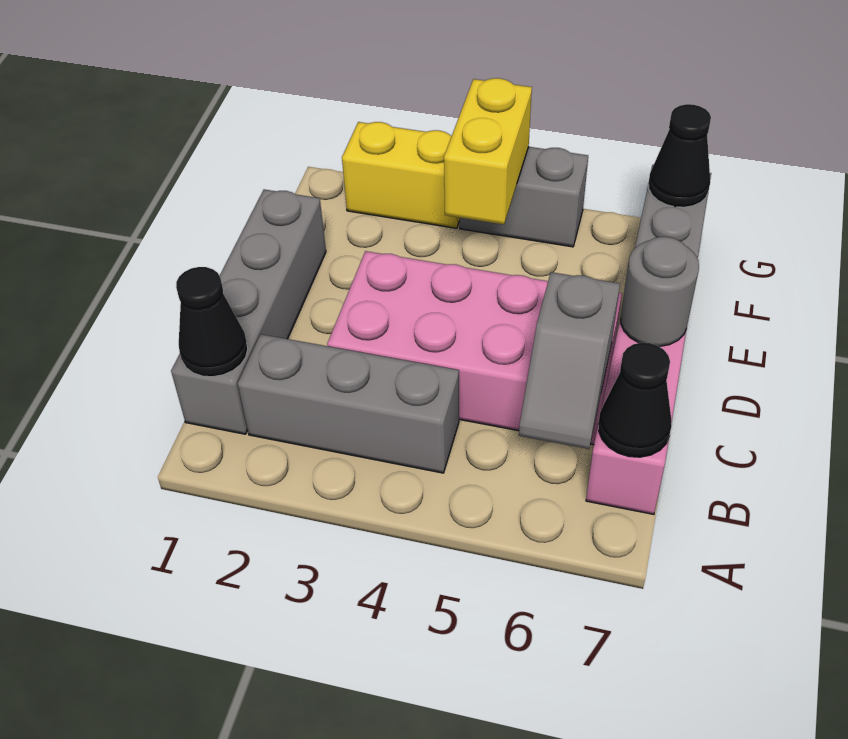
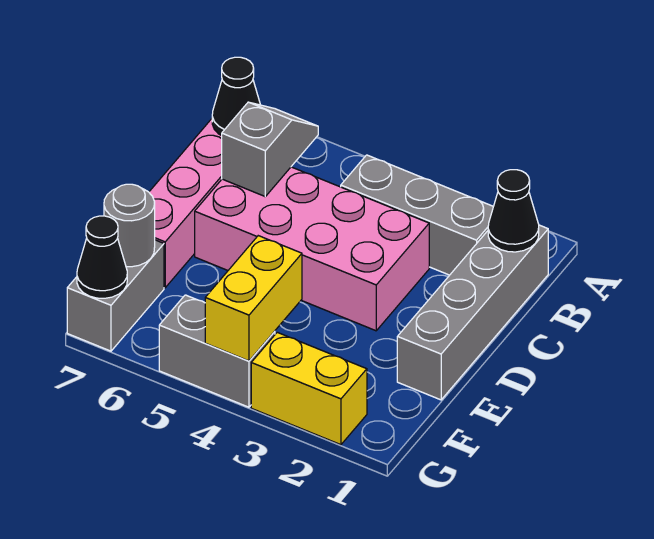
grey 1x1 round brick [621,237,699,346] -> grey 1x1 round brick moved to [104,184,155,267]

